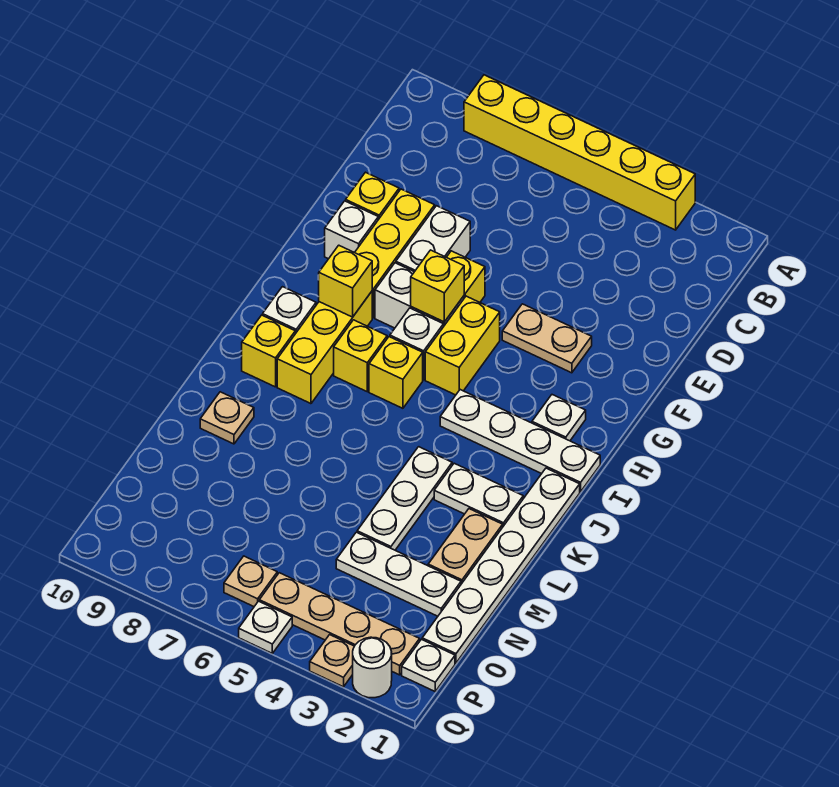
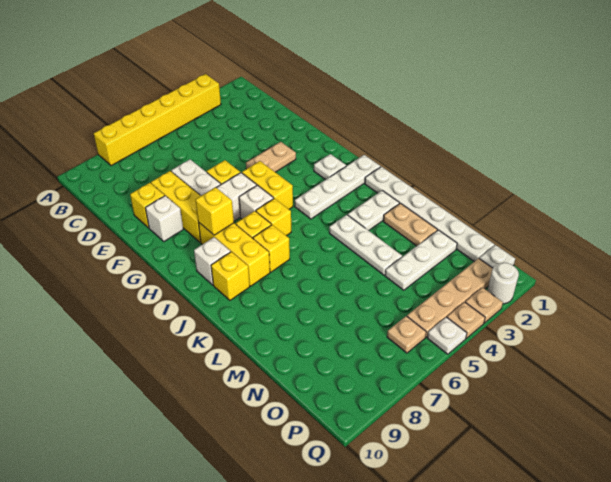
yellow 1x1 brick [411,250,464,322] -> yellow 1x1 brick moved to [253,225,290,272]
tan 1x1 plate [200,392,254,444] -> tan 1x1 plate moved to [447,302,485,338]

